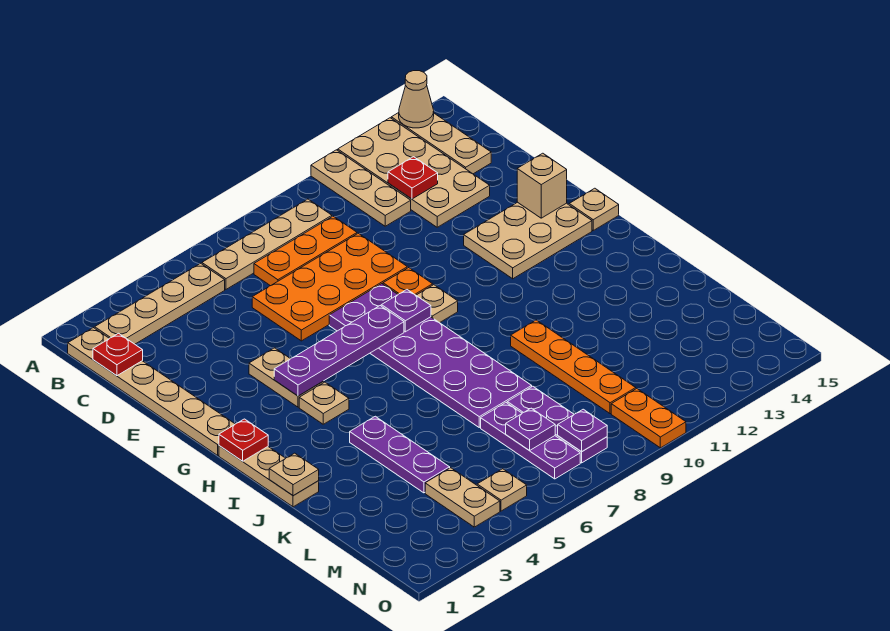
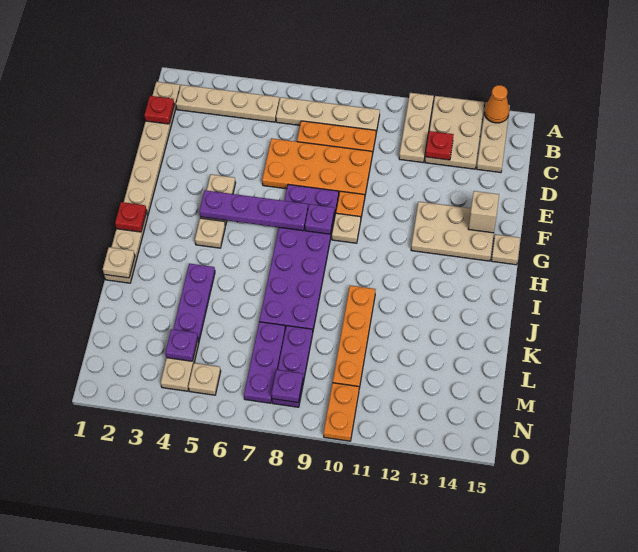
tan 2x4 plate [338,118,490,227] -> tan 2x3 plate [425,96,484,169]
tan 1x1 cone [399,71,434,128] -> orange 1x1 cone [484,85,509,123]
purple 1x1 plate [506,408,555,451] -> purple 1x1 plate moved to [166,329,198,361]

